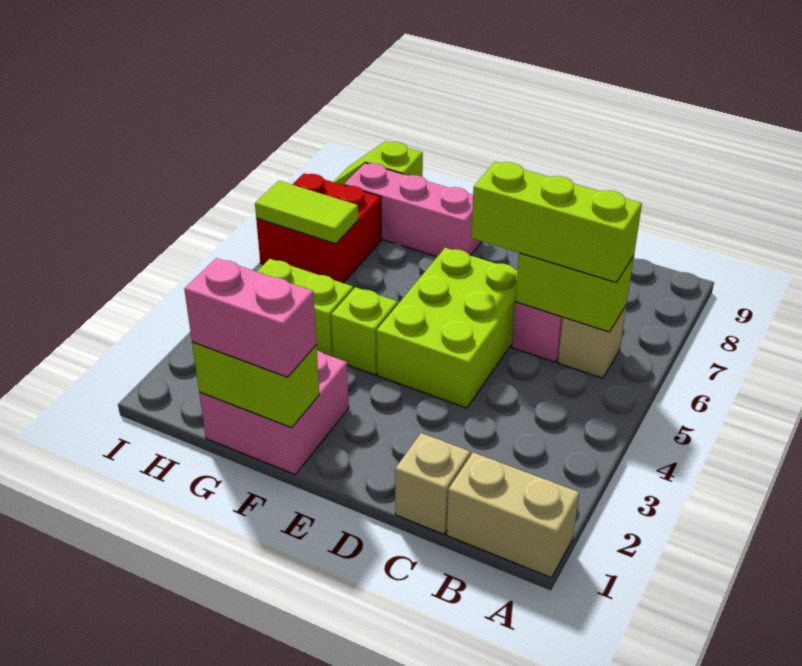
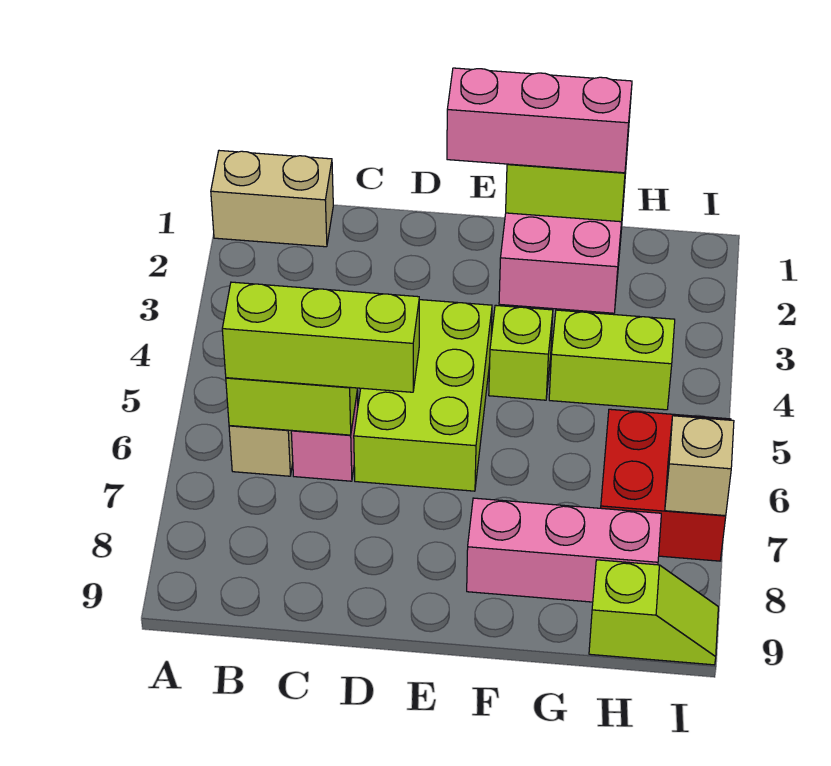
tan 1x1 brick [395,433,470,534] -> tan 1x1 brick moved to [665,416,734,516]
pink 1x2 brick [184,258,317,377] -> pink 1x3 brick [447,68,632,173]
lime 1x2 tile [255,181,358,244] -> none

